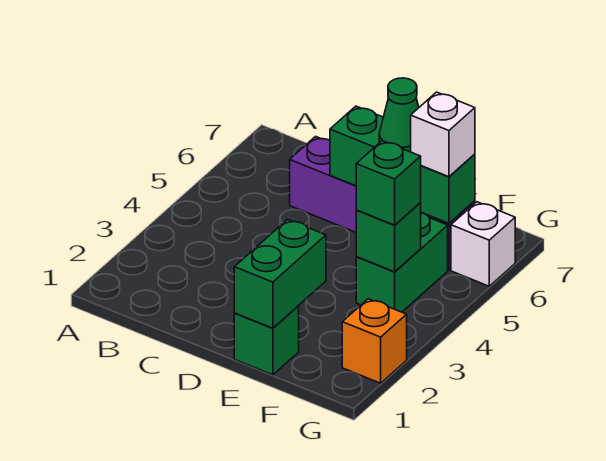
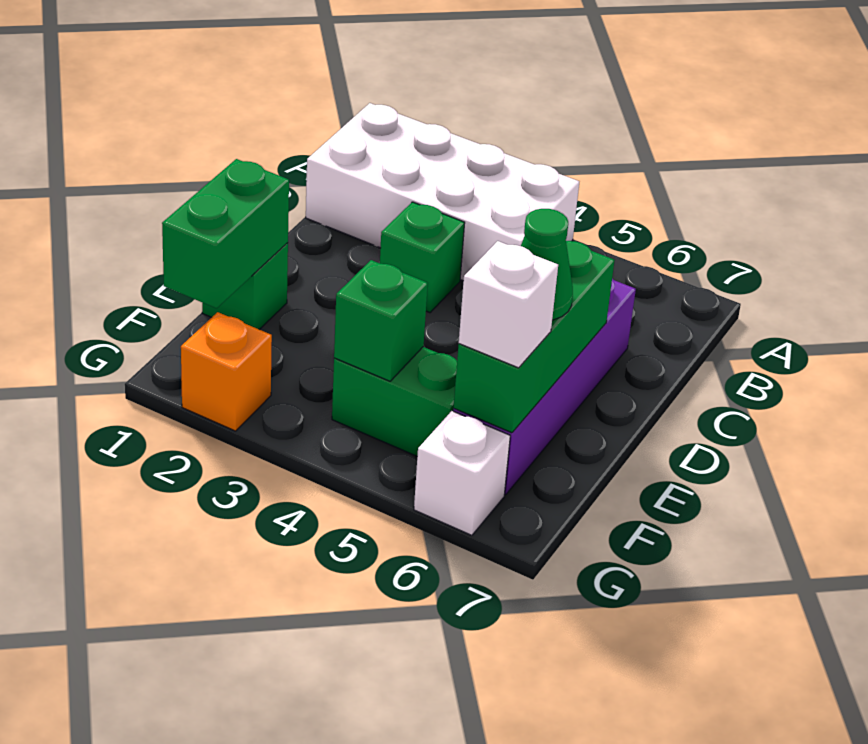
none -> white 2x4 brick [306,103,579,281]
green 1x2 brick [234,220,326,328] -> green 1x2 brick turned to [162,159,289,308]
green 1x1 brick [356,141,421,225] -> green 1x1 brick moved to [380,202,465,313]

